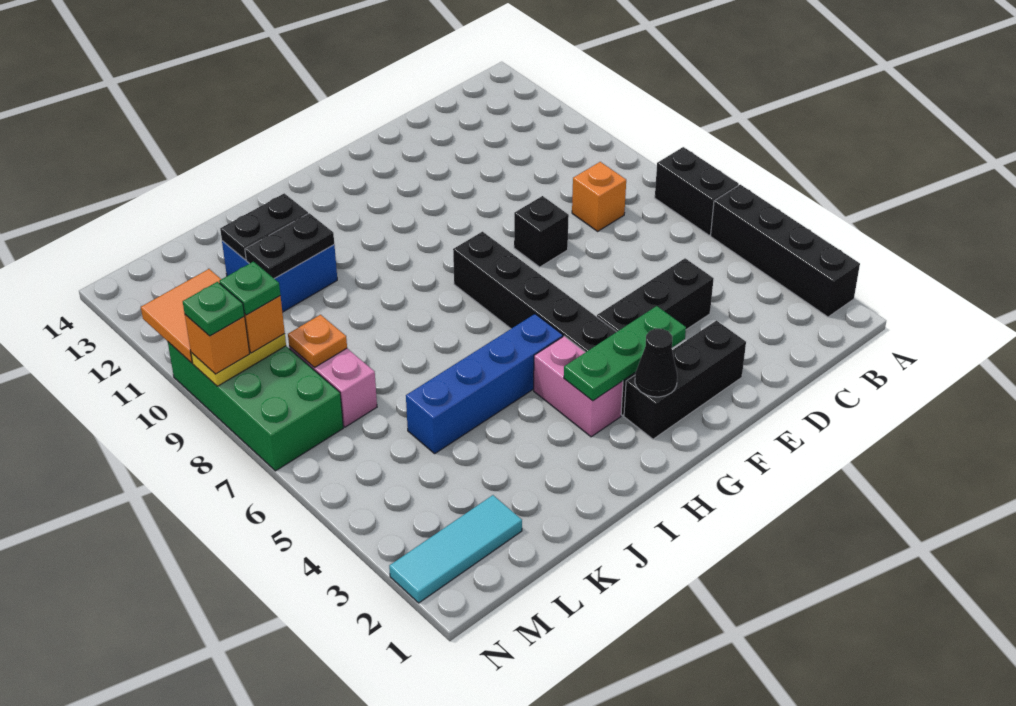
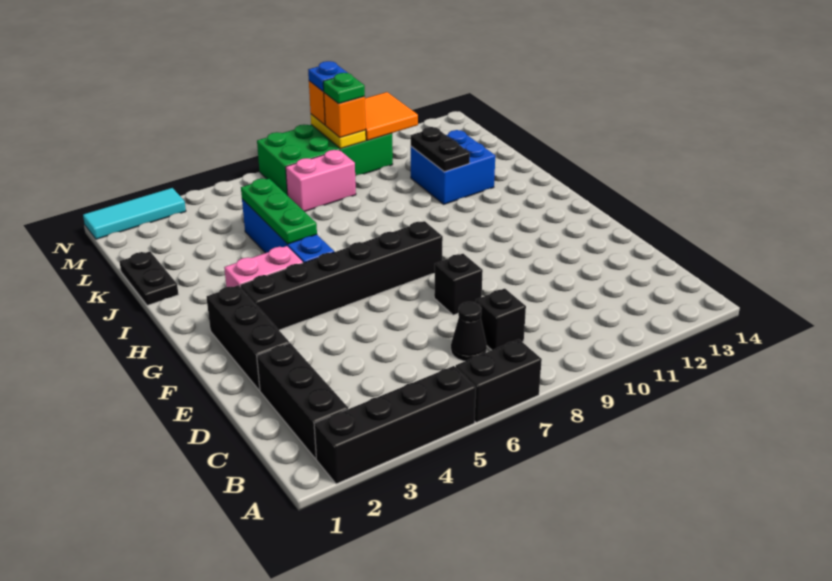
orange 1x1 brick [572,162,626,231] -> black 1x1 brick [476,289,526,350]
black 1x3 brick [597,258,714,332] -> black 1x3 brick moved to [257,343,348,459]
green 1x3 plate [564,306,686,401] -> green 1x3 plate moved to [241,178,317,244]
black 1x1 cone [635,329,677,397] -> black 1x1 cone moved to [451,302,487,361]
black 1x2 plate [220,193,308,260] -> black 1x2 plate moved to [119,251,179,305]
cyan 1x3 tile [389,495,522,603] -> cyan 1x3 tile turned to [83,188,186,239]
orange 1x1 plate [288,315,347,368] -> none
green 1x1 plate [183,282,245,336] -> blue 1x1 plate [308,61,347,91]

